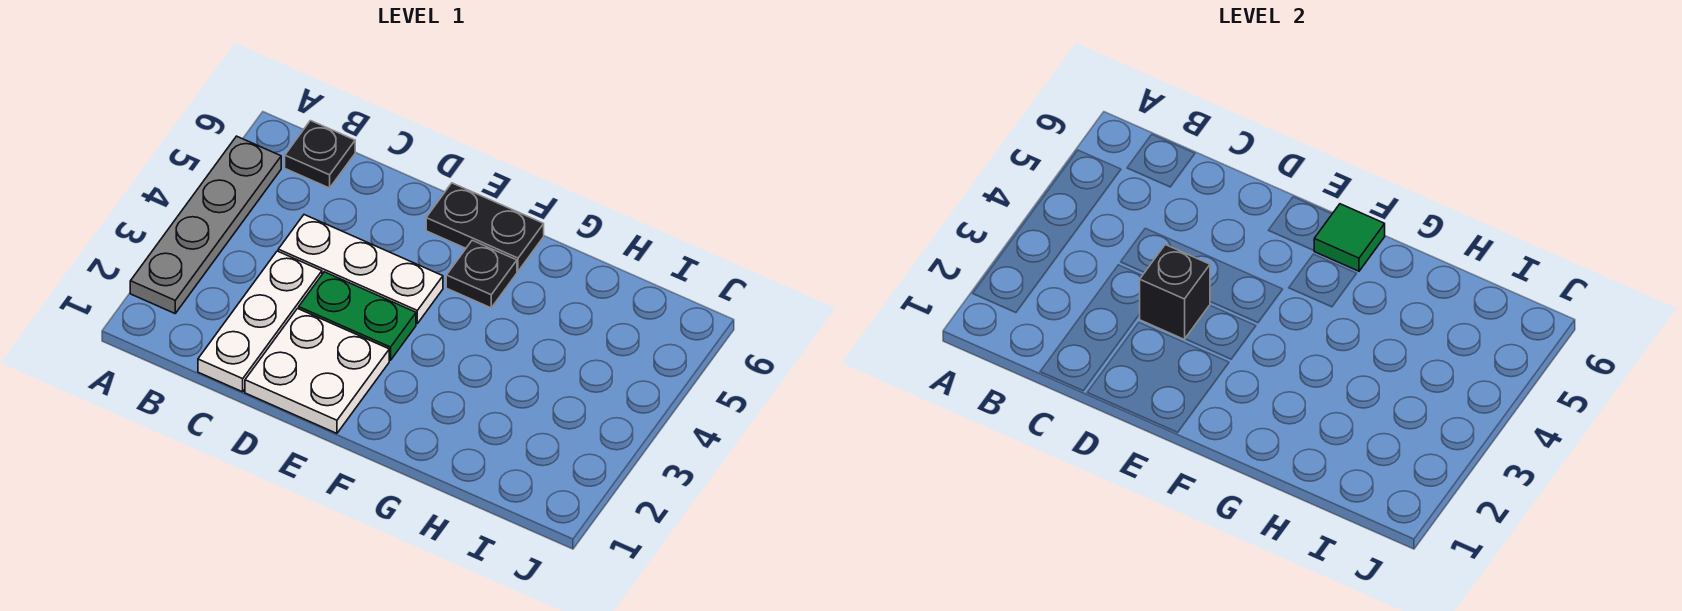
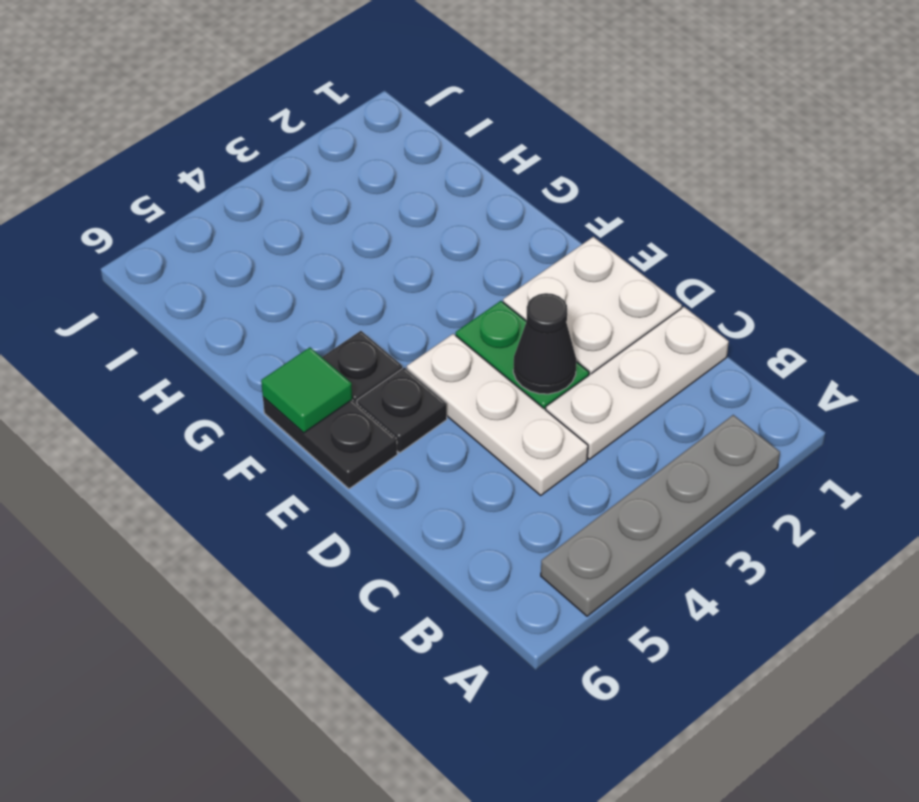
black 1x1 plate [285,121,355,188] -> black 1x1 plate moved to [357,368,447,453]
black 1x1 brick [1139,245,1210,340] -> black 1x1 cone [513,293,576,394]

